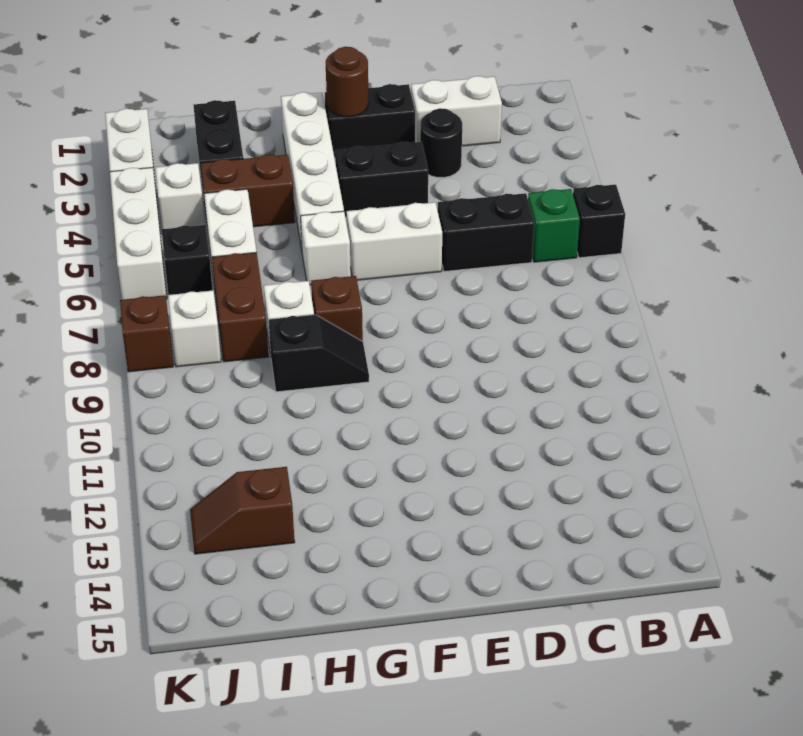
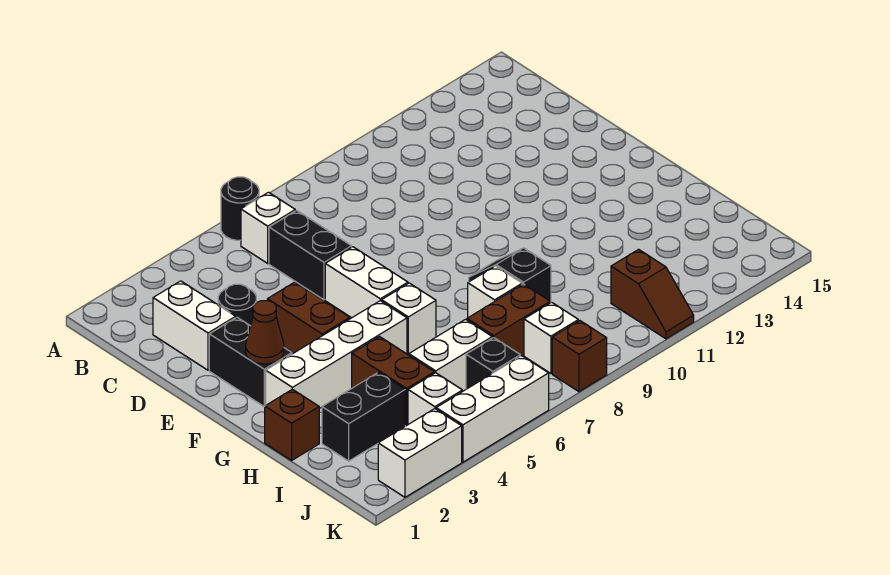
black 1x1 brick [573,185,625,258] -> black 1x1 round brick [221,177,259,240]
green 1x1 brick [528,189,580,262] -> white 1x1 brick [241,192,295,263]
black 1x2 brick [335,142,428,218] -> brown 1x2 brick [267,282,350,353]
brown 1x1 round brick [326,47,368,117] -> brown 1x1 cone [246,301,284,364]
brown 1x1 brick [311,276,363,341] -> brown 1x1 brick moved to [264,389,319,460]
brown 1x2 slope [190,467,295,554] -> brown 1x2 slope moved to [611,249,694,339]

